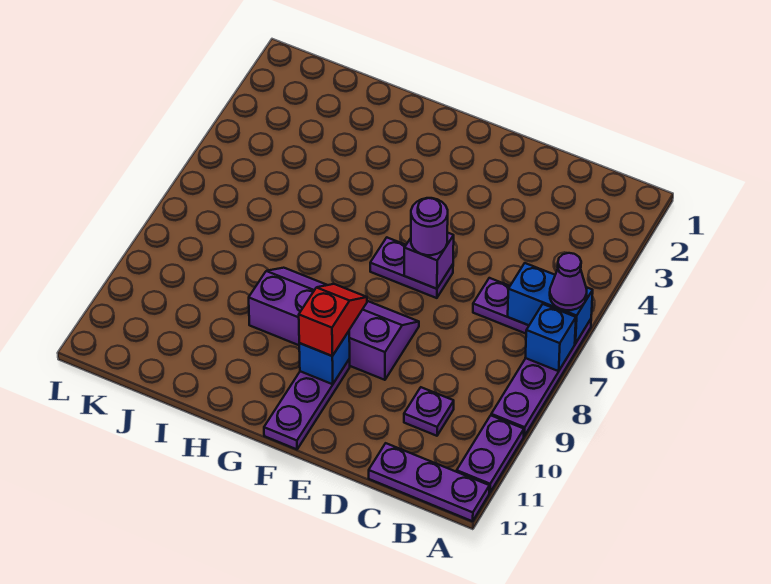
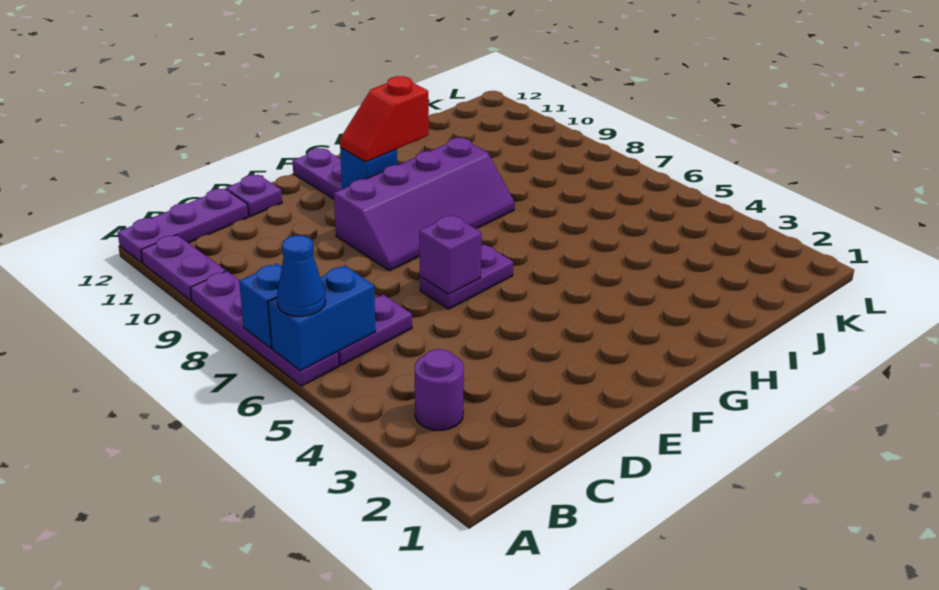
purple 1x1 cone [550,253,587,310] -> blue 1x1 cone [277,235,326,316]
purple 1x1 plate [404,387,454,436] -> purple 1x1 plate moved to [226,175,282,217]
purple 1x1 round brick [411,198,448,255] -> purple 1x1 round brick moved to [415,349,464,430]
red 1x2 slope [299,284,367,356] -> red 1x2 slope turned to [340,76,429,162]

